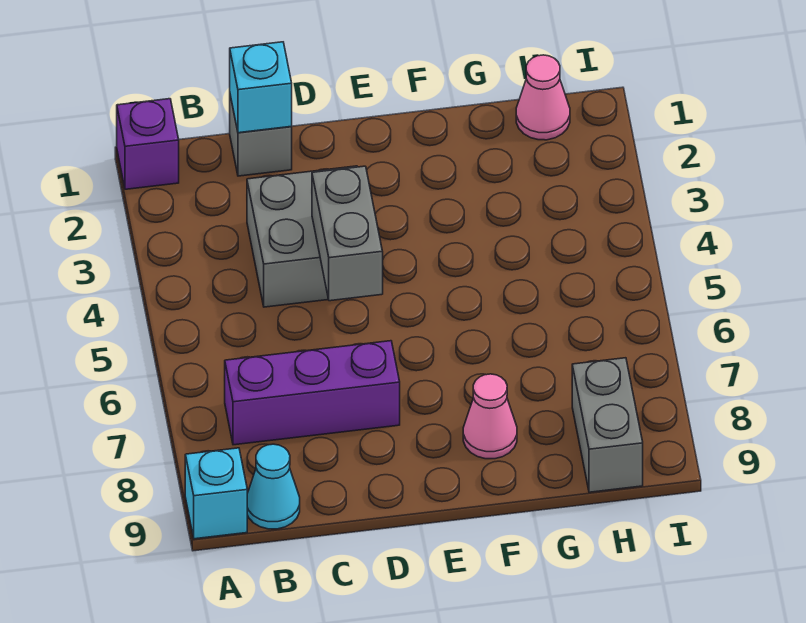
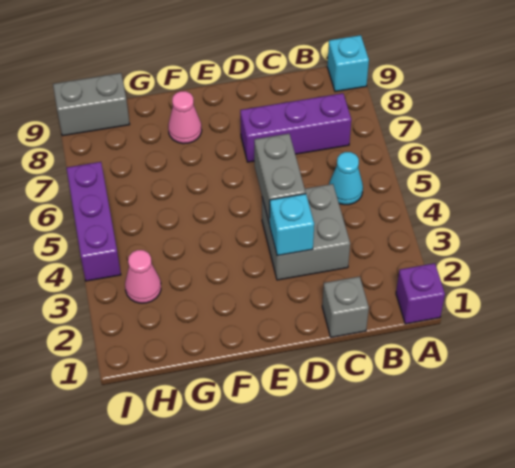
cyan 1x1 cone [247,444,300,529] -> cyan 1x1 cone moved to [329,152,363,205]
cyan 1x1 brick [230,42,292,133] -> cyan 1x1 brick moved to [270,194,314,256]
pink 1x1 cone [516,55,570,140] -> pink 1x1 cone moved to [125,250,161,303]
grey 1x2 brick [572,358,643,492] -> grey 1x2 brick turned to [53,73,130,136]
none -> purple 1x3 brick [66,162,121,281]

